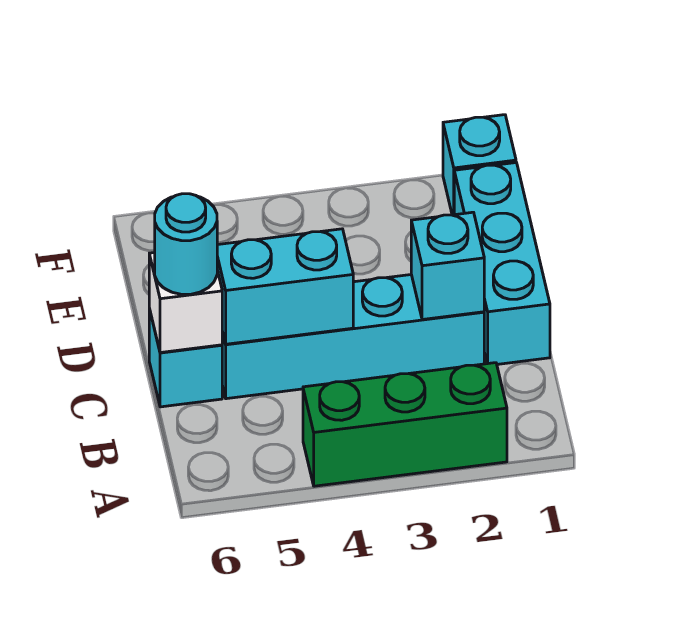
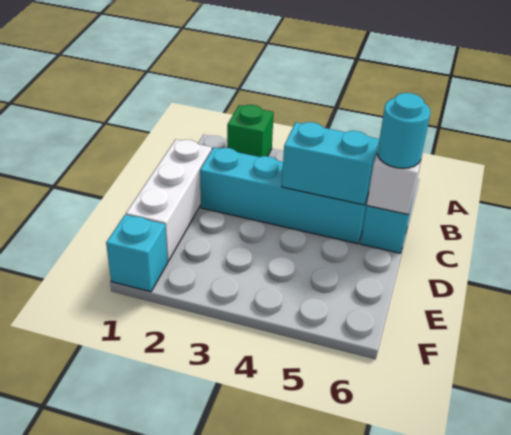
green 1x3 brick [303,363,507,486] -> green 1x1 brick [227,105,274,157]
cyan 1x3 brick [454,163,550,364] -> white 1x3 brick [126,139,212,261]
cyan 1x1 brick [411,212,484,320] -> none

